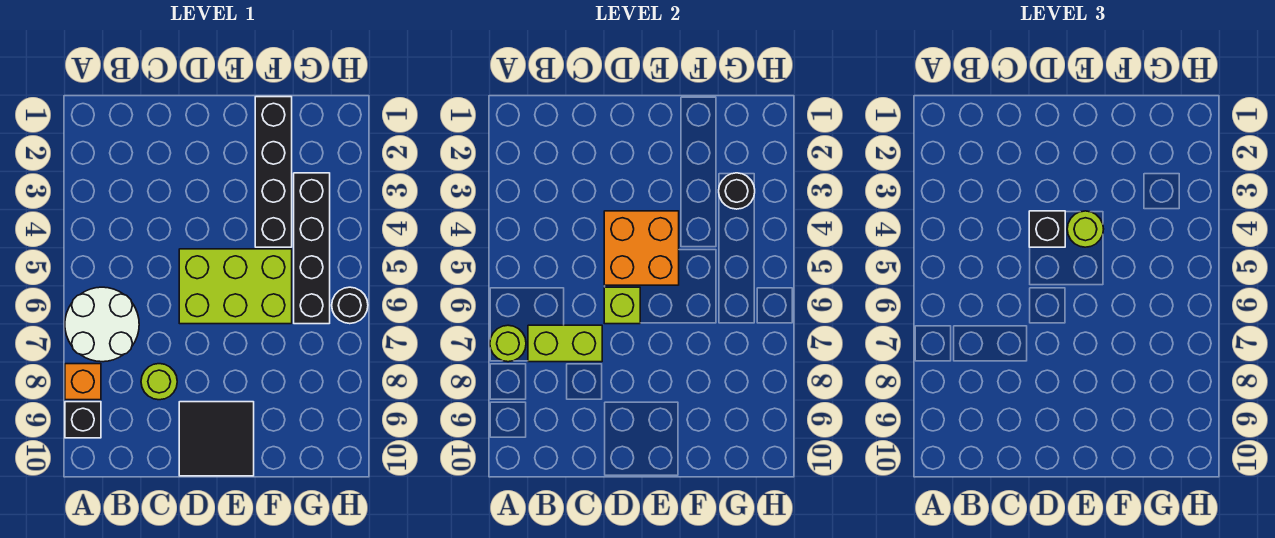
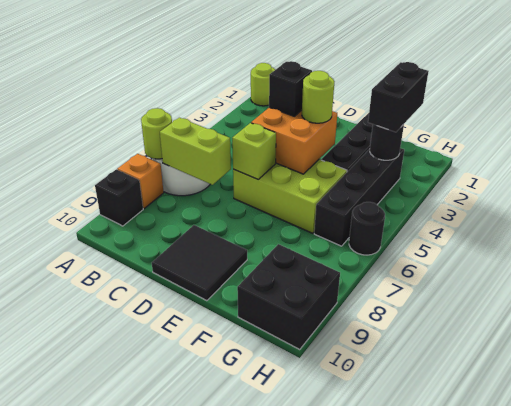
lime 1x1 round brick [141,364,177,400] -> lime 1x1 round brick moved to [251,63,275,106]
none -> black 1x2 brick [368,62,429,132]
none -> black 2x2 brick [237,244,340,350]

